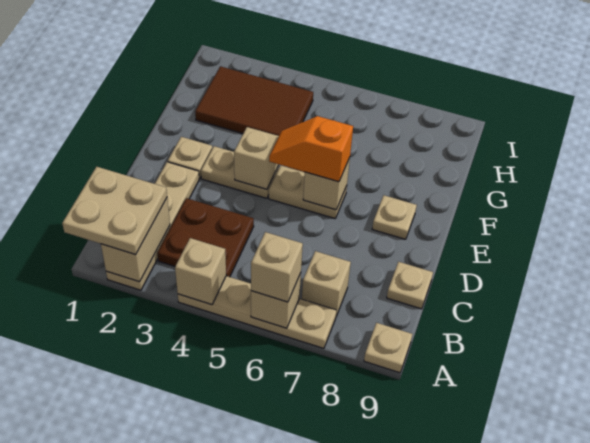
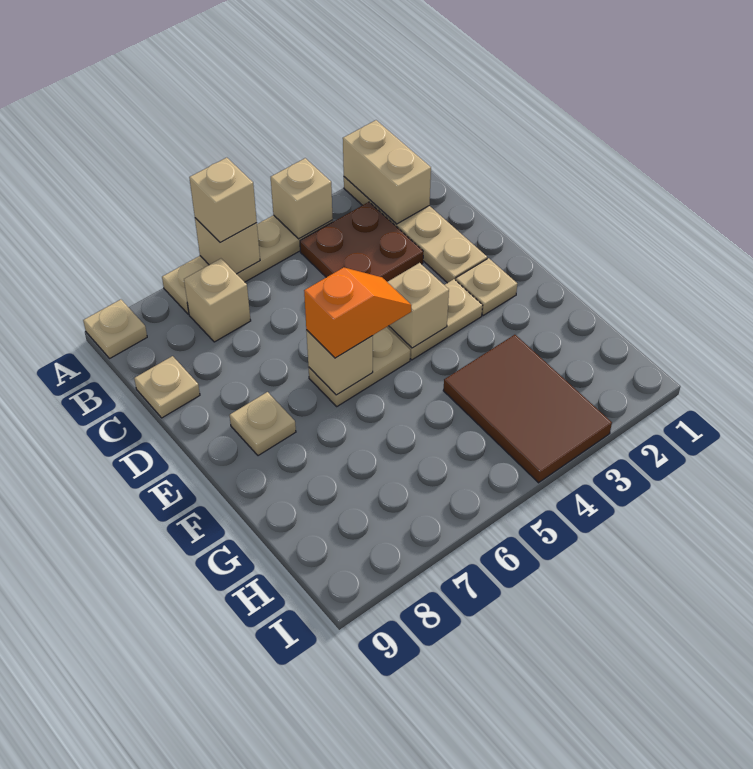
tan 2x2 plate [62,167,167,255] -> none
brown 2x3 tile [195,66,313,136] -> brown 2x3 tile turned to [443,335,612,483]

